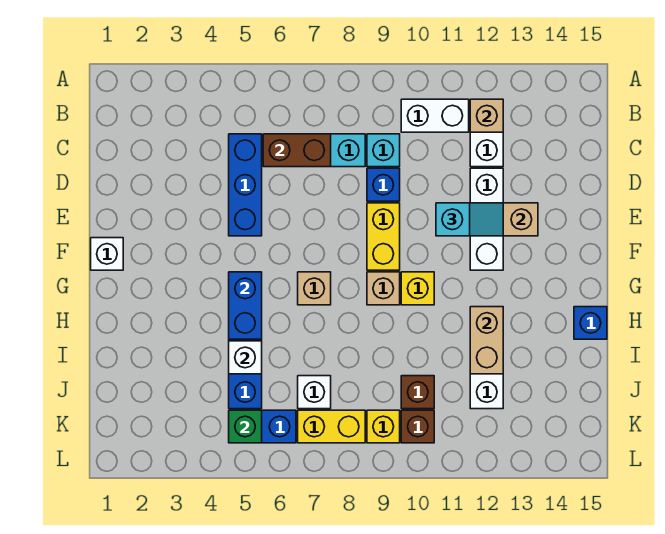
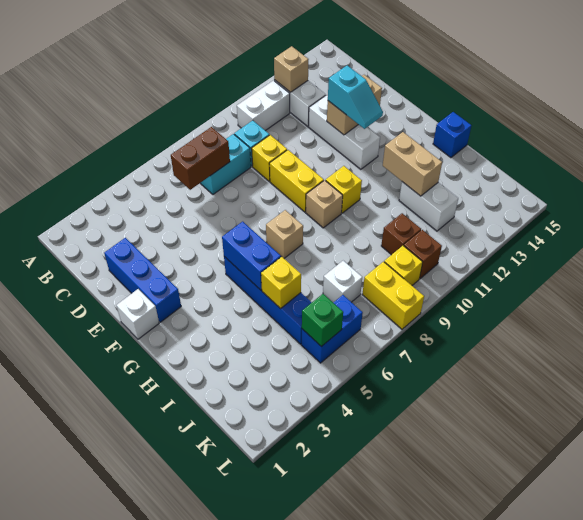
blue 1x3 brick [229,134,262,236] -> blue 1x3 brick moved to [104,238,181,322]
blue 1x1 brick [367,168,400,201] -> yellow 1x1 brick [252,135,287,181]
cyan 1x2 slope [436,203,503,236] -> cyan 1x2 slope turned to [328,65,383,129]
white 1x1 brick [229,341,262,374] -> yellow 1x1 brick [261,257,301,309]
yellow 1x2 brick [298,410,365,443] -> yellow 1x2 brick turned to [362,262,424,329]

